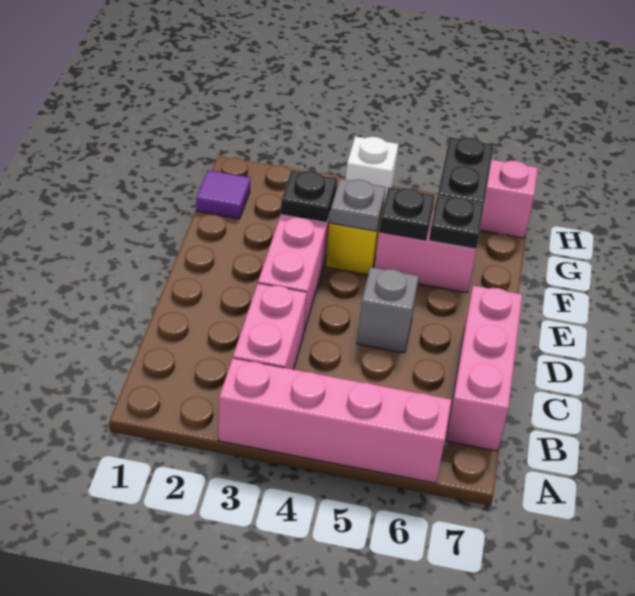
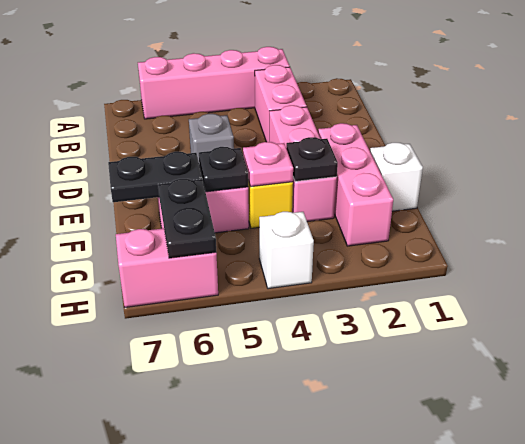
pink 1x3 brick [446,286,522,451] -> pink 1x3 brick moved to [318,123,393,246]
none -> white 1x1 brick [370,143,423,211]
grey 1x1 plate [330,179,386,231] -> pink 1x1 plate [243,142,293,187]
black 1x1 plate [429,196,484,249] -> black 1x2 plate [108,152,202,202]
purple 1x1 tile [196,170,250,219] -> none

